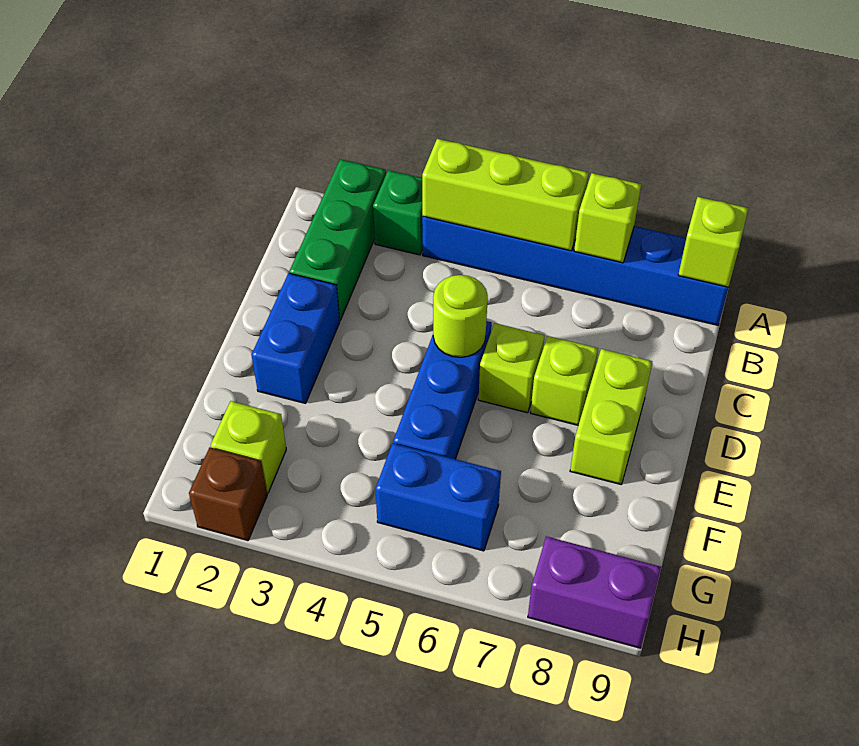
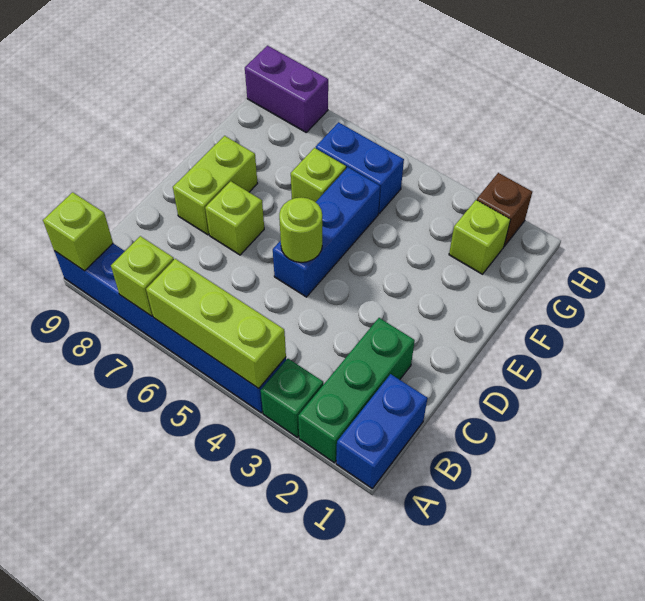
blue 1x2 brick [252,273,340,403] -> blue 1x2 brick moved to [336,374,428,488]
lime 1x1 brick [478,323,545,413] -> lime 1x1 brick moved to [291,148,346,202]

